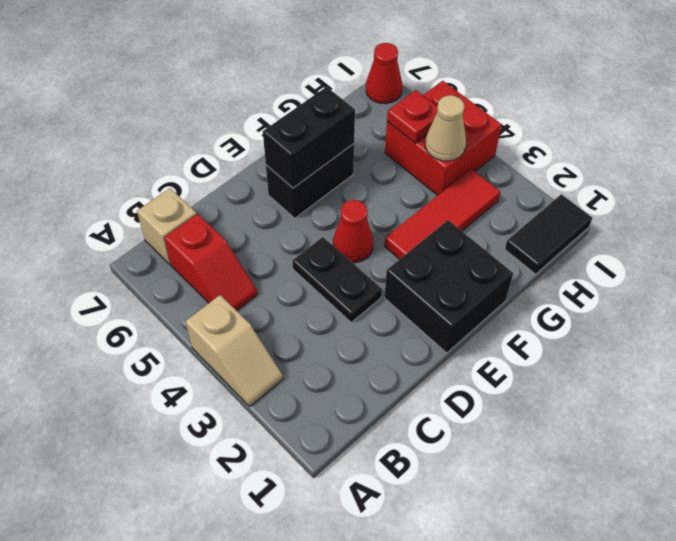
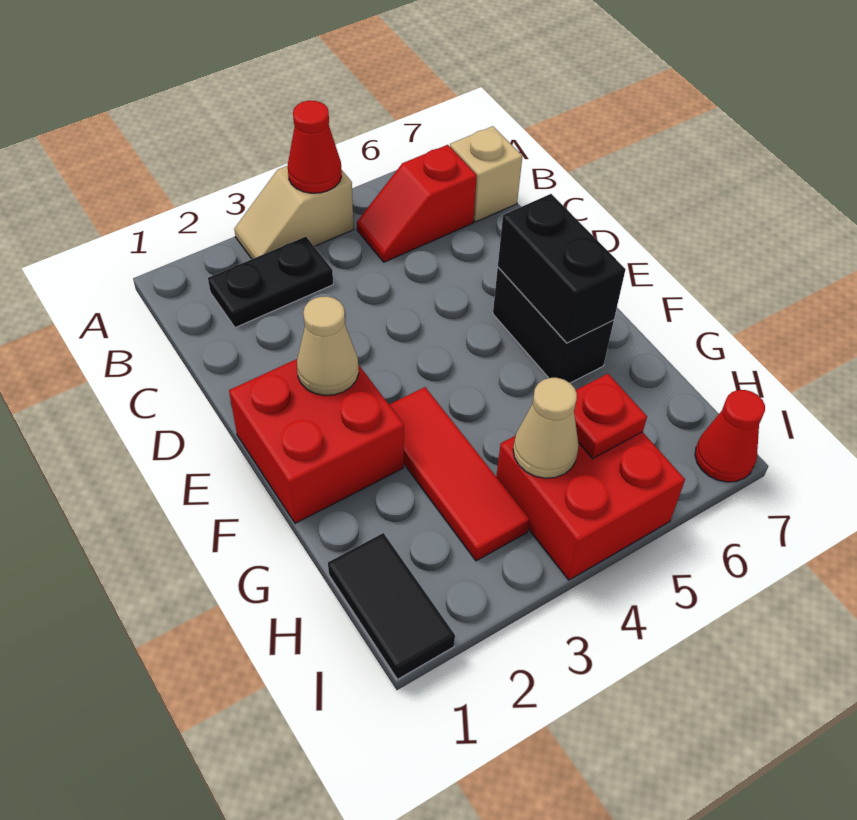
black 1x2 plate [292,237,382,322] -> black 1x2 plate moved to [208,237,333,328]
black 2x2 brick [384,220,513,353] -> red 2x2 brick [229,359,404,523]
none -> tan 1x1 cone [297,296,359,396]
red 1x1 cone [333,200,373,263] -> red 1x1 cone moved to [288,101,342,193]

